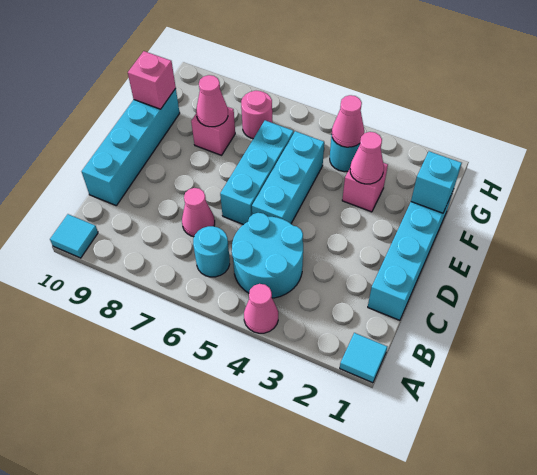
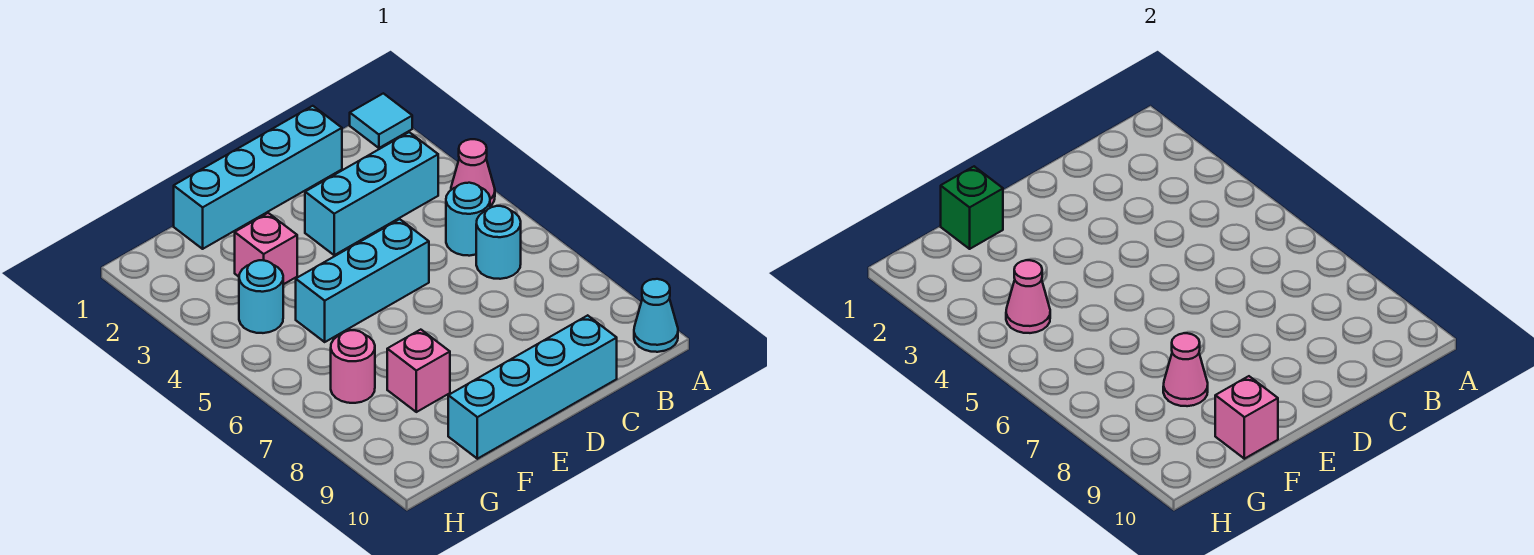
cyan 1x1 tile [50,214,98,258] -> cyan 1x1 cone [634,279,678,352]
cyan 2x2 round brick [232,213,303,298] -> cyan 1x1 round brick [446,183,490,256]
pink 1x1 cone [182,188,215,237] -> none
cyan 1x3 brick [220,120,294,225] -> cyan 1x3 brick moved to [305,132,438,255]
cyan 1x1 brick [411,151,462,213] -> green 1x1 brick [941,166,1003,249]
pink 1x1 cone [350,132,384,184] -> none

